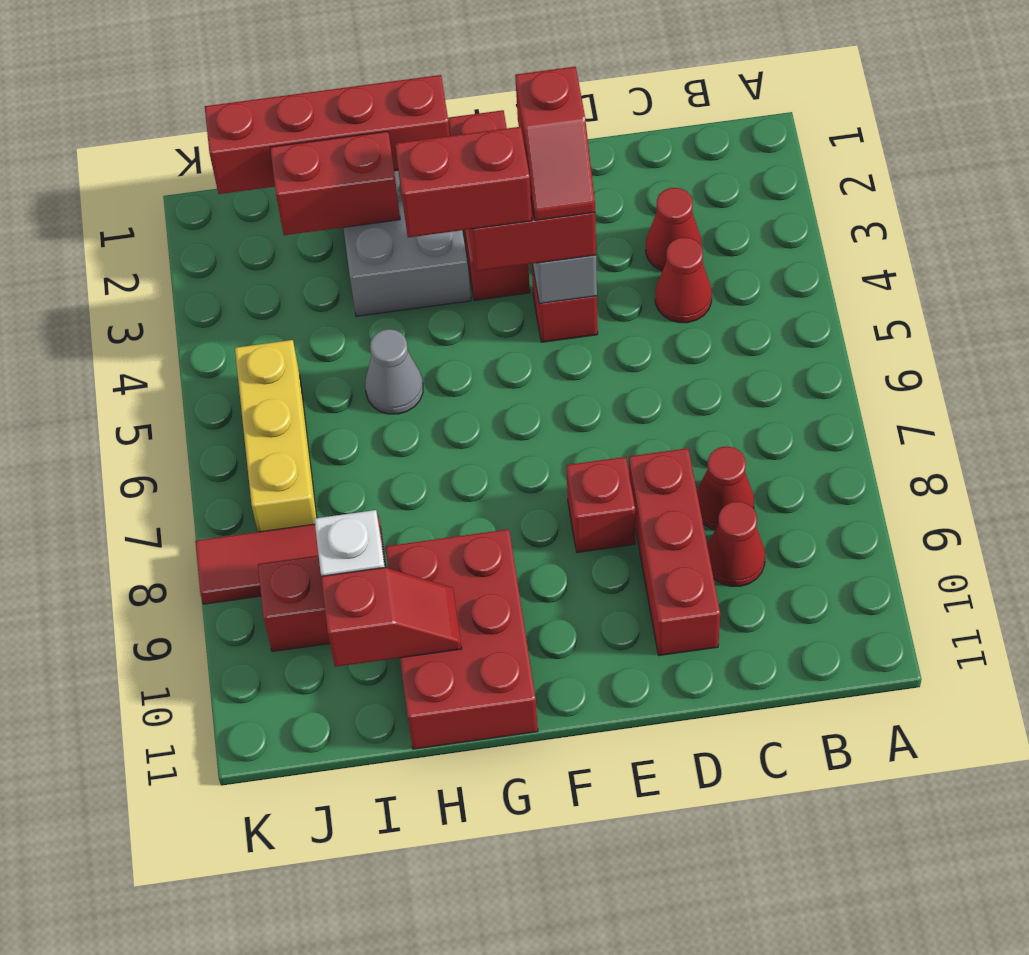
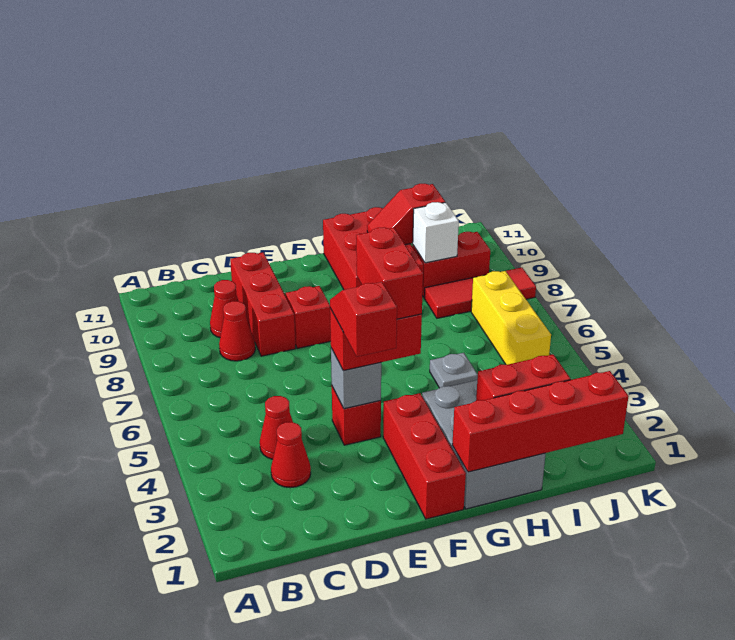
red 1x2 brick [395,127,532,237] -> red 1x2 brick turned to [356,228,423,319]
grey 1x1 cone [365,329,423,414] -> grey 1x1 plate [430,353,478,388]

